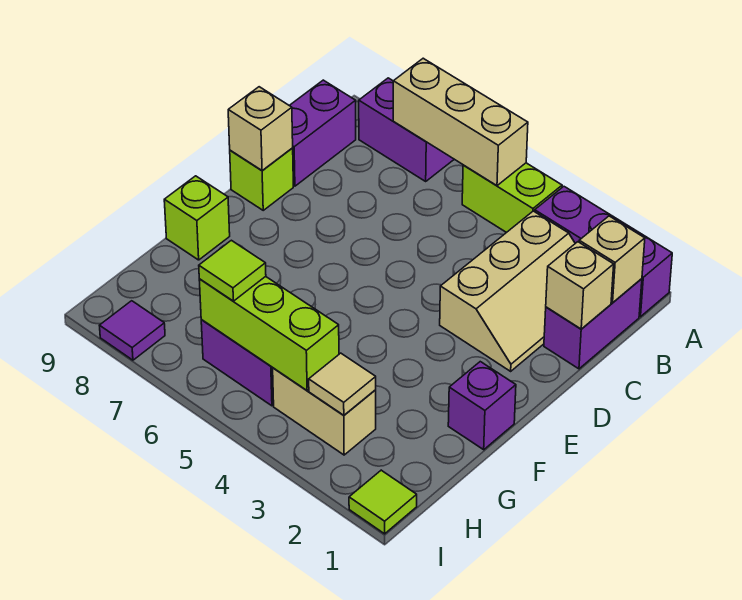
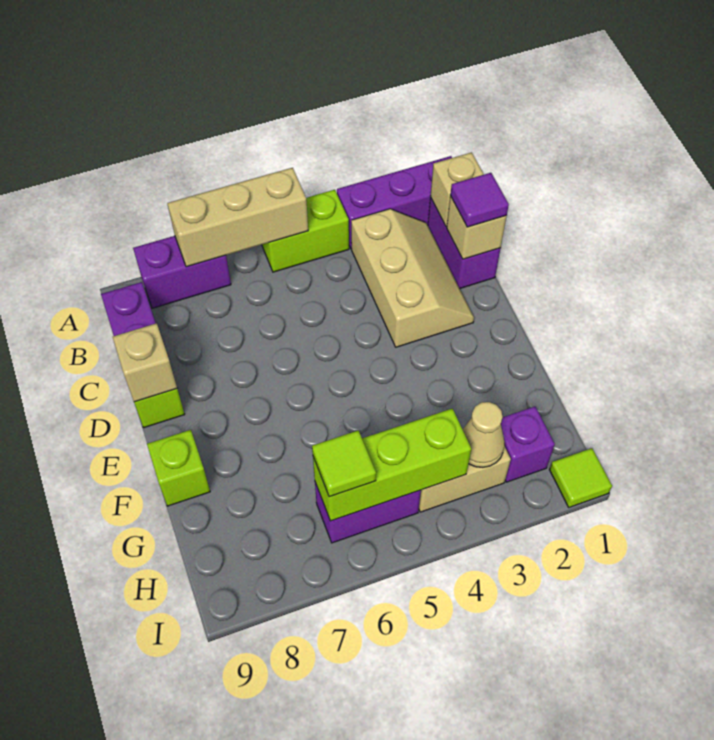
purple 1x1 brick [448,362,516,450] -> purple 1x1 brick moved to [501,407,555,482]
tan 1x1 tile [309,353,376,415] -> tan 1x1 cone [463,402,505,467]
purple 1x1 tile [99,301,165,360] -> purple 1x1 tile moved to [450,173,509,227]

